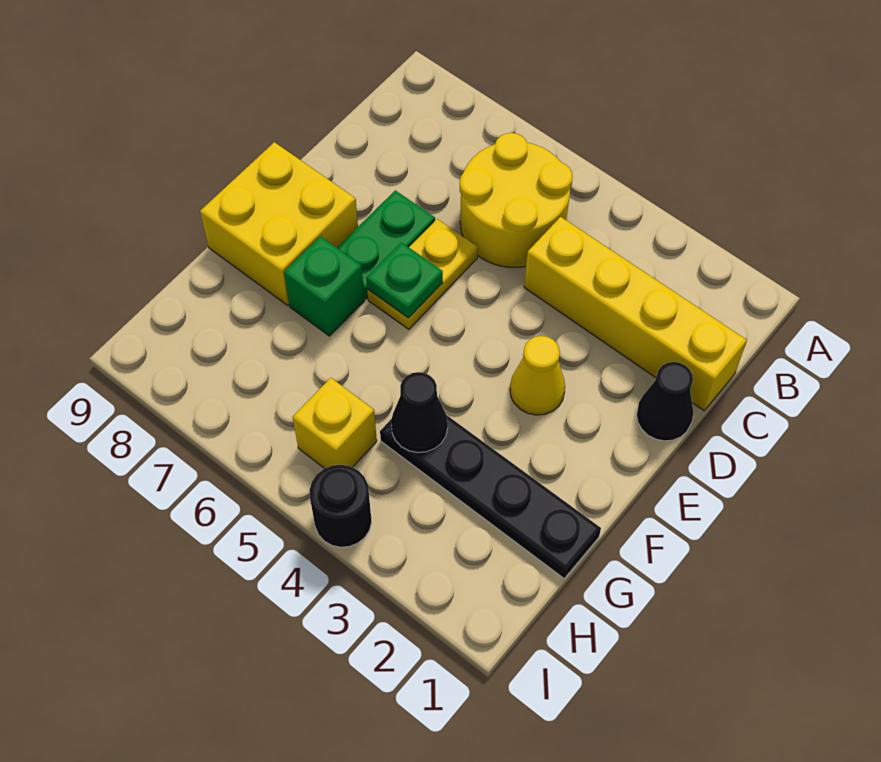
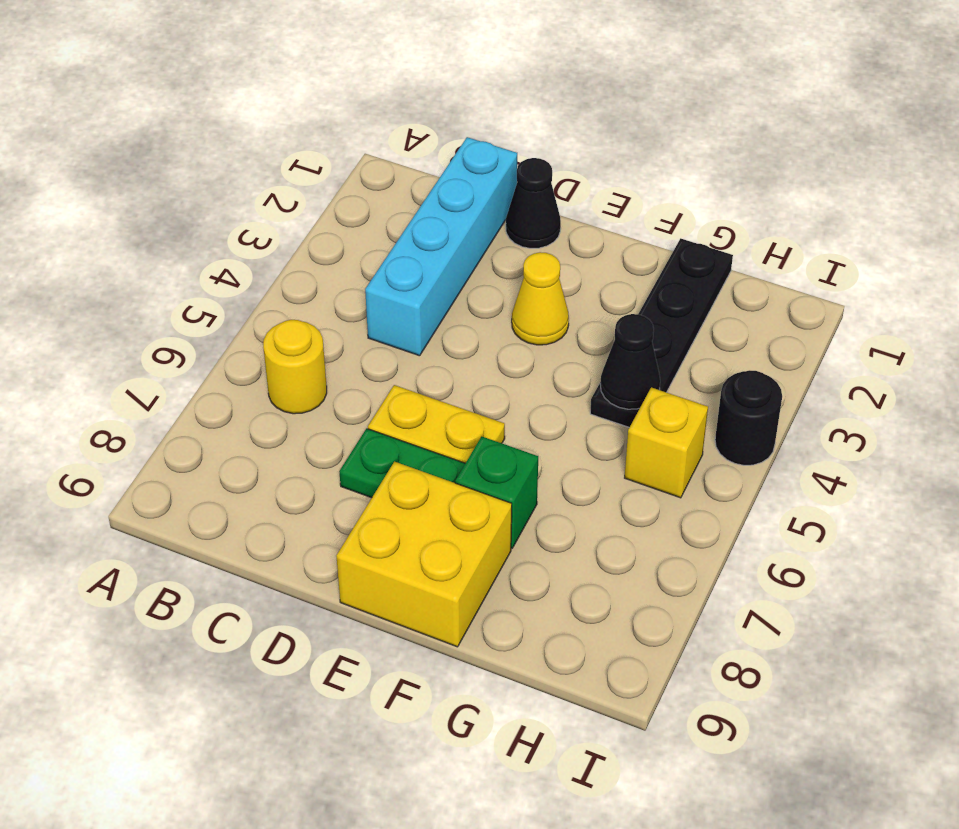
yellow 2x2 round brick [460,133,573,267] -> yellow 1x1 round brick [263,320,327,414]
yellow 1x4 brick [524,217,747,411] -> cyan 1x4 brick [365,137,517,356]
green 1x1 plate [367,242,443,318] -> none

